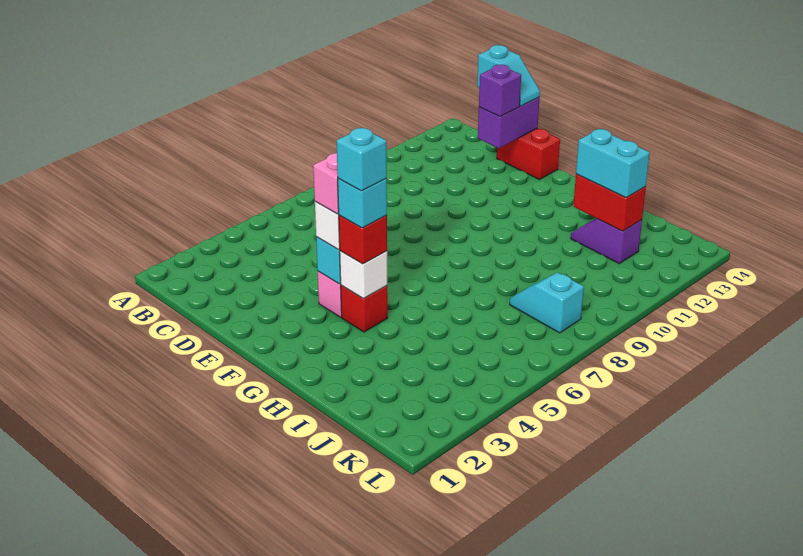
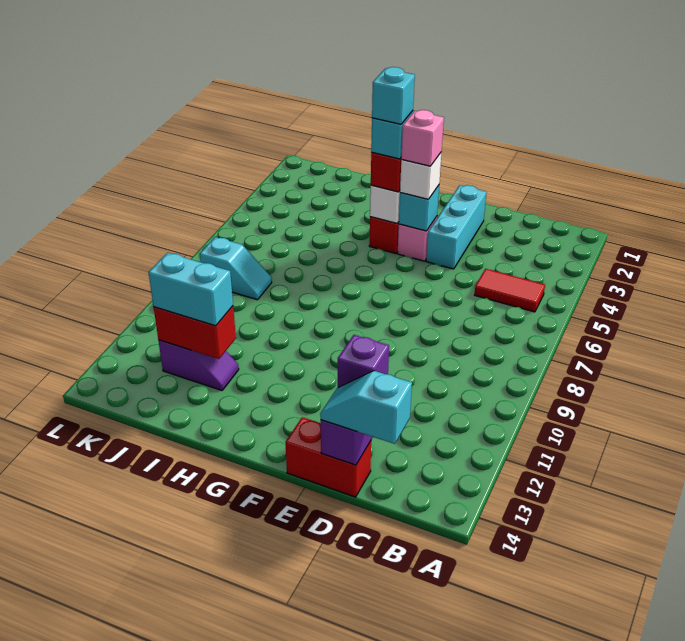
none -> red 1x2 tile [475,269,545,312]
none -> cyan 1x3 brick [426,185,487,269]

